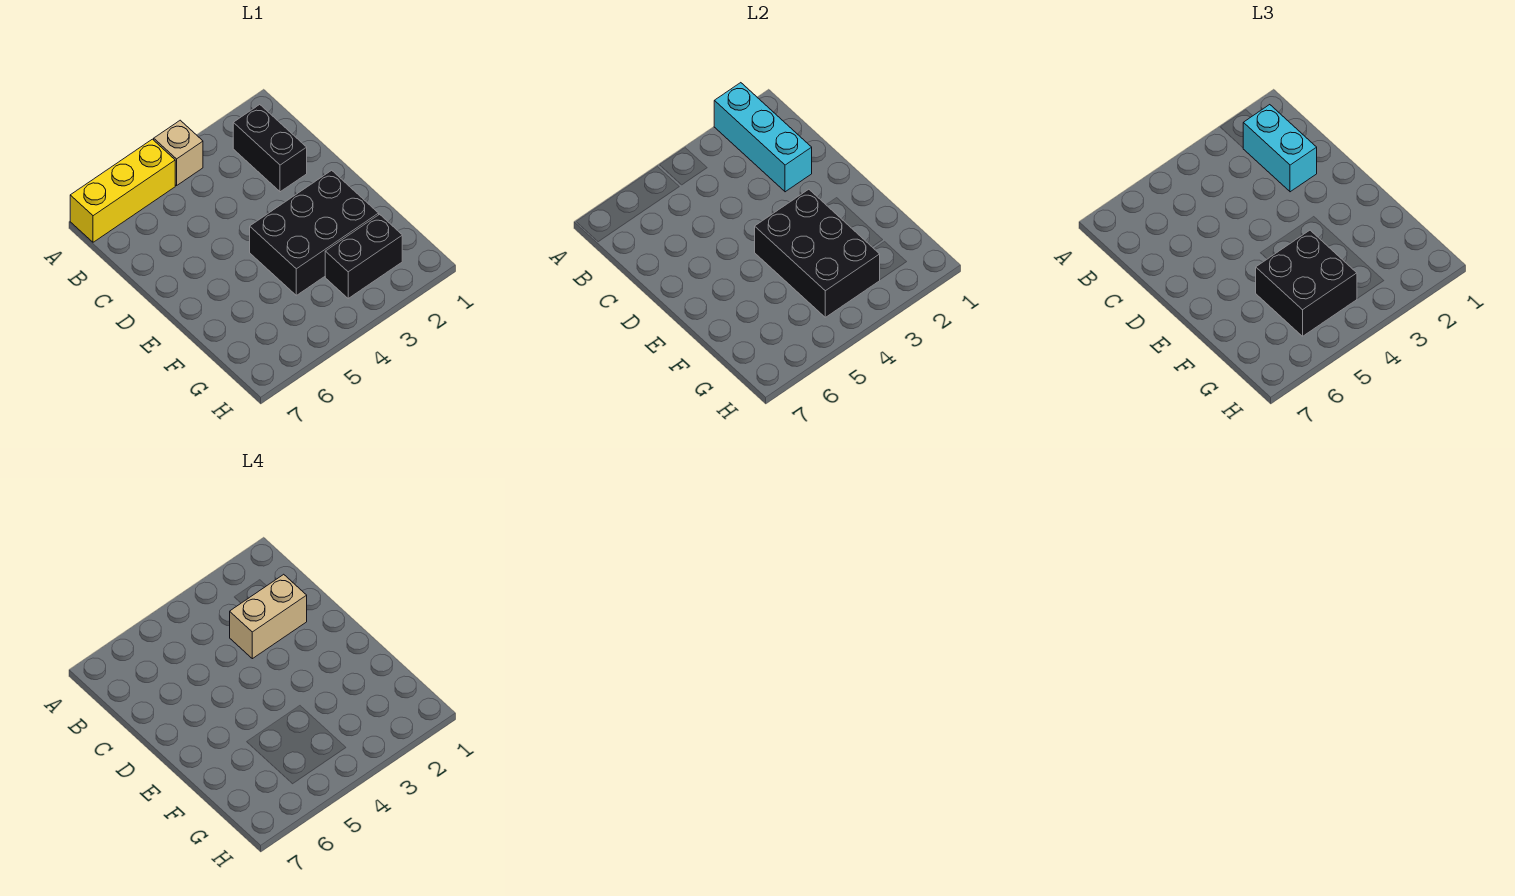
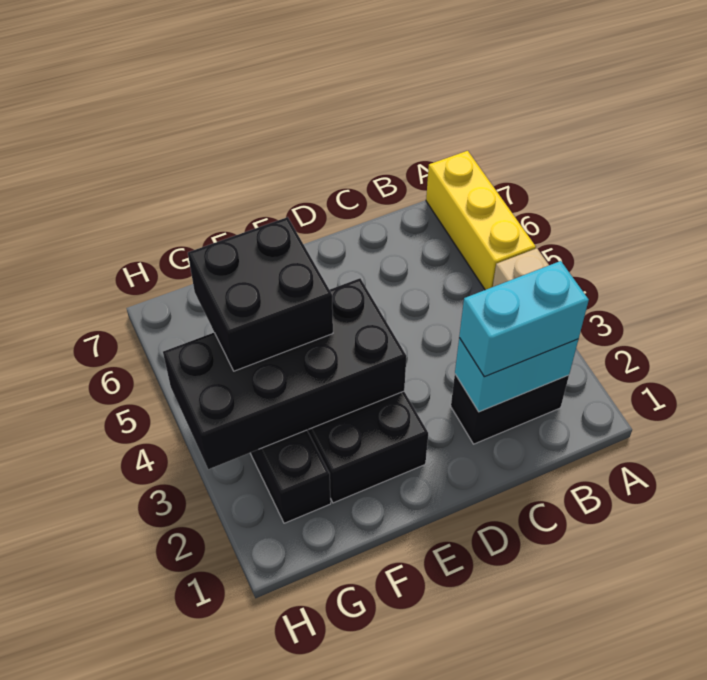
cyan 1x3 brick [714,83,812,192] -> cyan 1x2 brick [455,338,578,412]
tan 1x2 brick [230,574,307,659] -> none
black 2x3 brick [755,189,880,317] -> black 2x4 brick [163,278,406,469]

